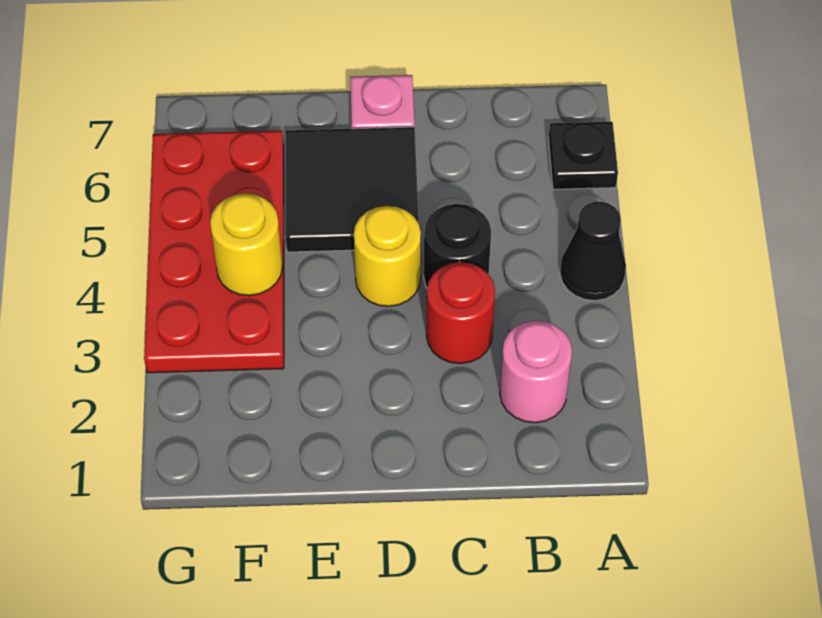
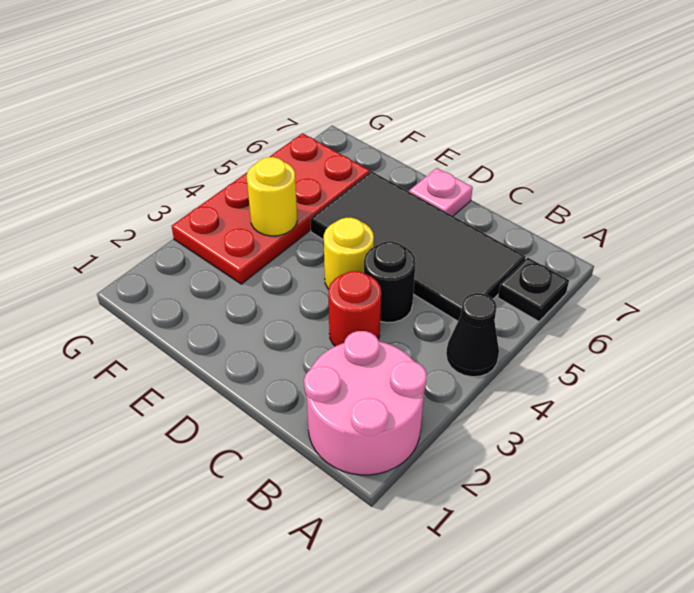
pink 1x1 round brick [500,321,572,423] -> pink 2x2 round brick [304,331,427,475]
black 2x2 tile [286,127,419,252] -> black 2x4 tile [311,171,526,321]

